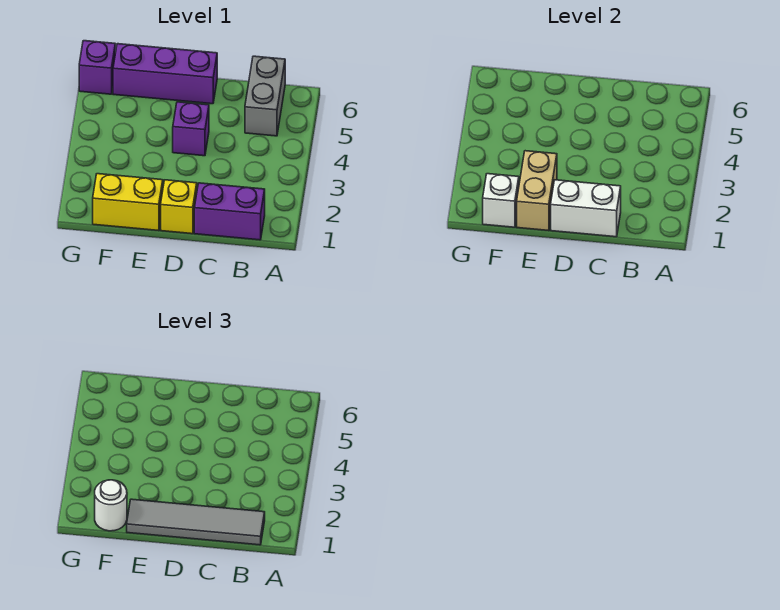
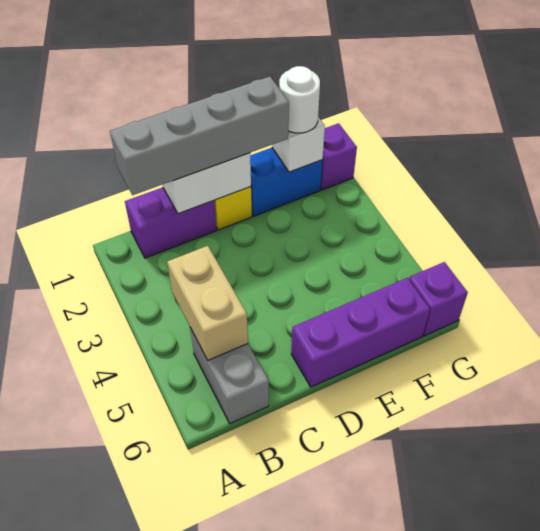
grey 1x4 tile [127,499,265,545] -> grey 1x4 brick [110,77,289,195]
purple 1x1 brick [173,102,209,156] -> purple 1x1 brick moved to [321,123,357,190]
yellow 1x2 brick [93,174,163,231] -> blue 1x2 brick [250,148,322,216]
tan 1x2 brick [517,151,557,231] -> tan 1x2 brick moved to [167,246,248,360]

